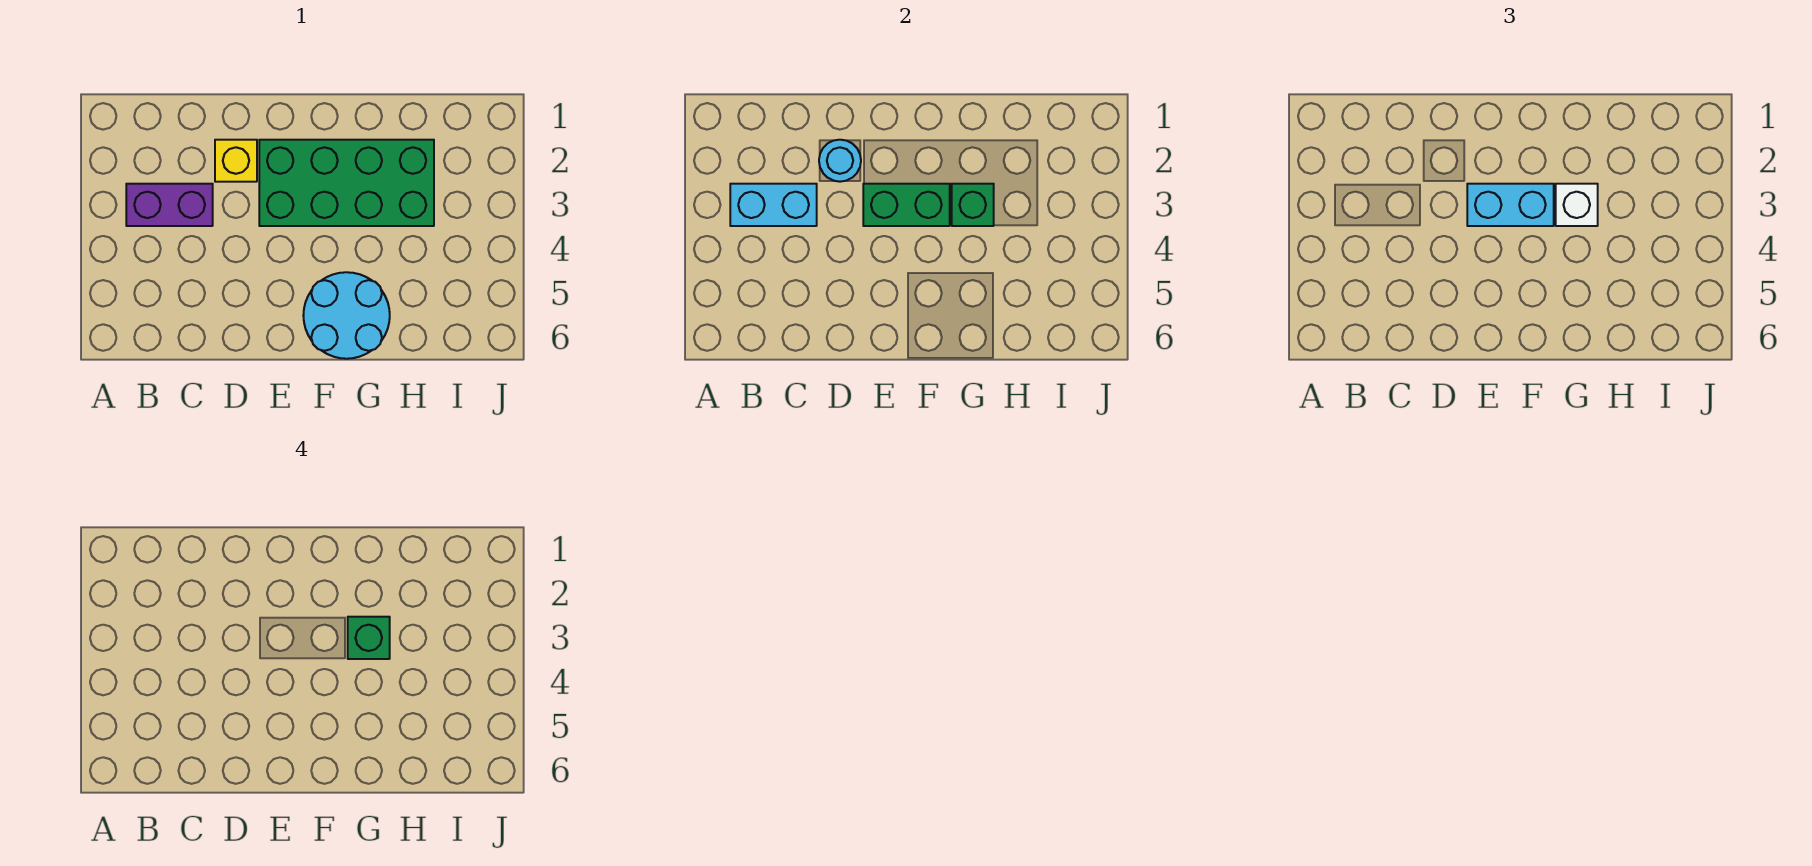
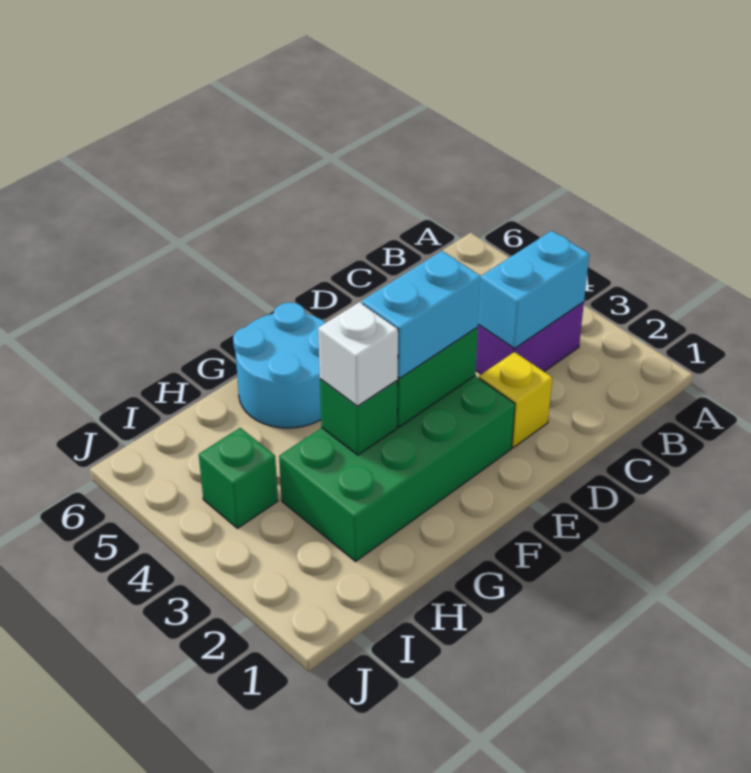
cyan 1x1 round brick [819,140,861,182] -> none
green 1x1 brick [348,617,390,659] -> green 1x1 brick moved to [199,428,278,528]

